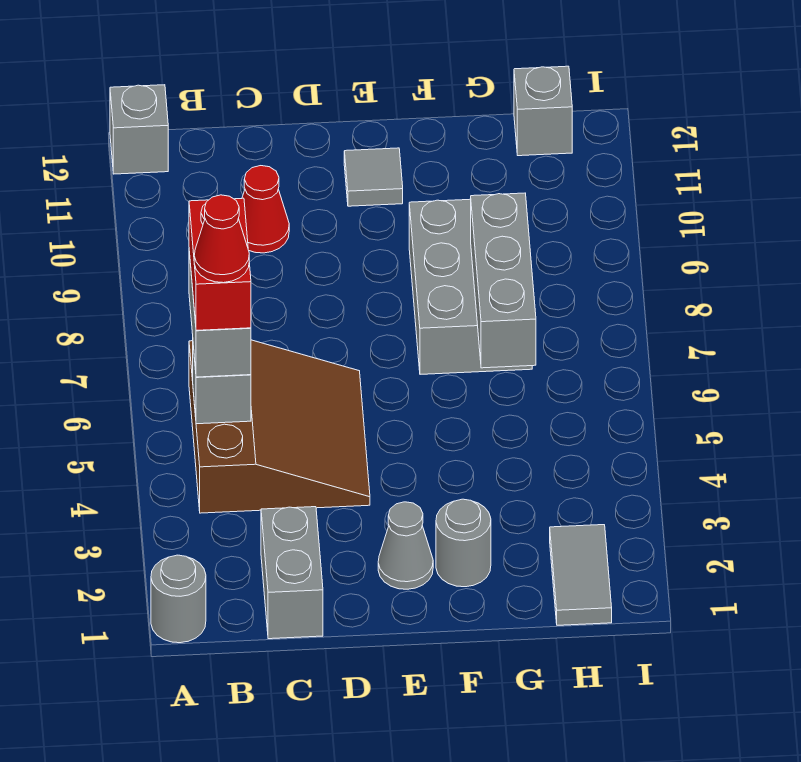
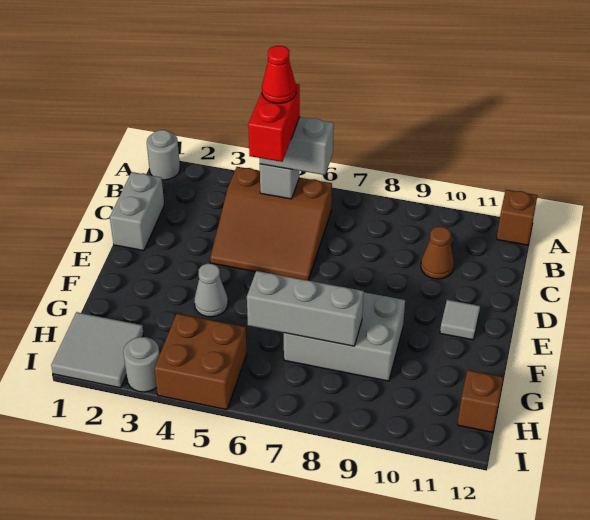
grey 1x1 brick [110,85,168,174] -> brown 1x1 brick [497,190,538,245]
red 1x2 brick [189,198,251,330] -> red 1x2 brick turned to [248,84,300,162]
grey 1x2 brick [261,507,323,639] -> grey 1x2 brick turned to [110,172,164,251]
red 1x1 cone [242,166,289,253] -> brown 1x1 cone [421,227,454,279]
grey 1x1 cone [378,502,433,589] -> grey 1x1 cone moved to [194,264,228,317]
grey 1x1 round brick [436,499,491,587] -> grey 1x1 round brick moved to [123,337,160,392]
grey 1x2 tile [550,525,612,625] -> grey 2x2 tile [51,312,144,388]
none -> brown 2x2 brick [154,314,247,410]
grey 1x1 brick [514,66,572,156] -> brown 1x1 brick [458,370,503,432]

